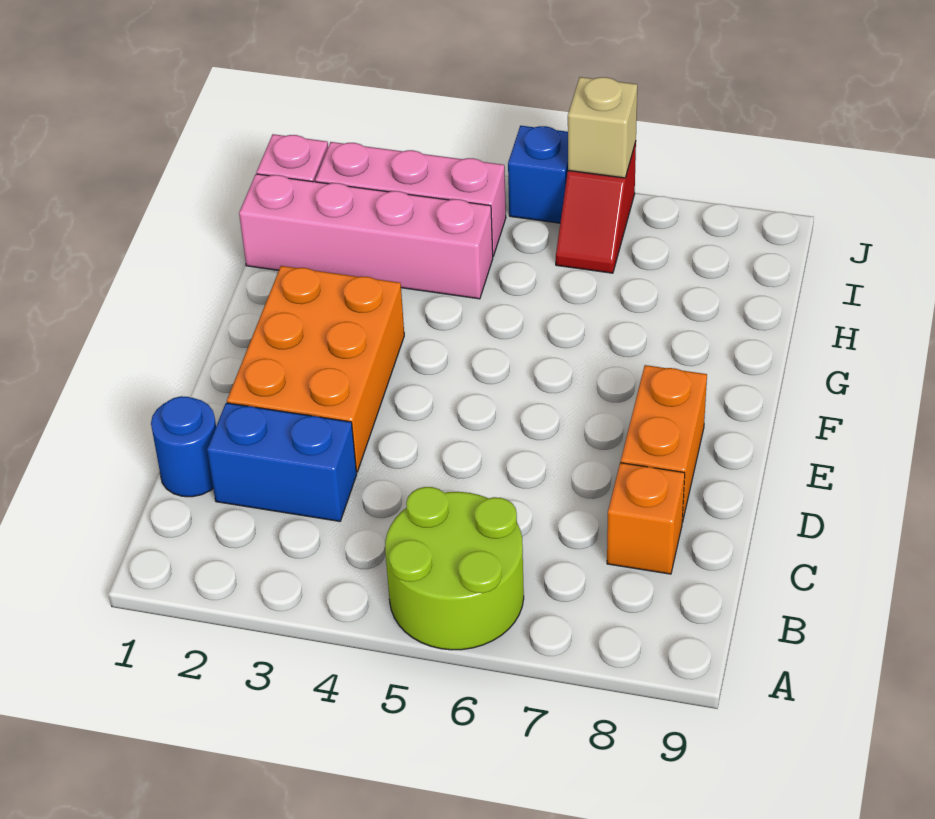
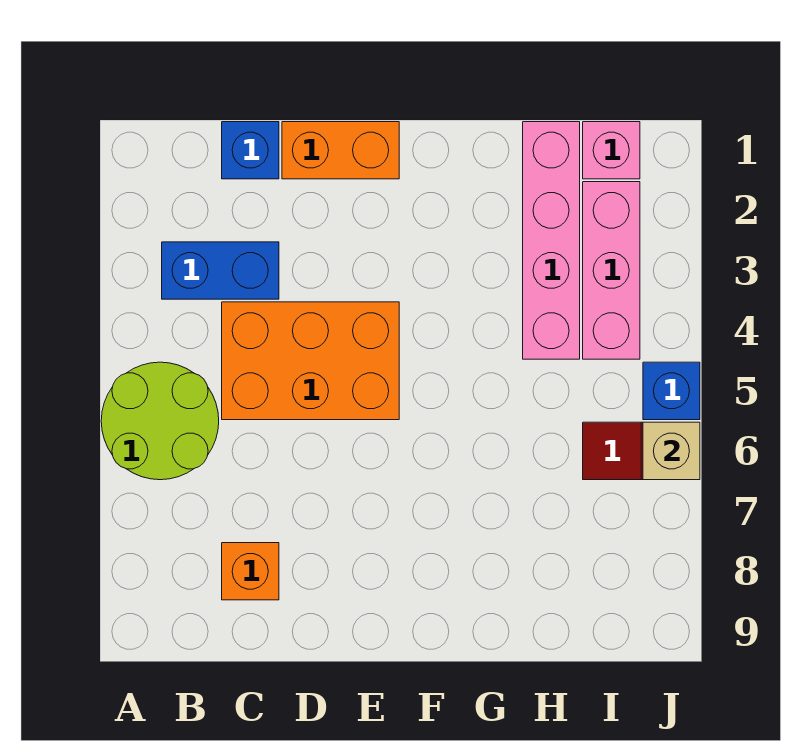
blue 1x1 round brick [151,396,216,497] -> blue 1x1 brick [222,122,279,179]
blue 1x2 brick [207,403,357,521] -> blue 1x2 brick turned to [162,242,279,299]
orange 2x3 brick [227,266,404,472] -> orange 2x3 brick moved to [222,302,399,420]
orange 1x2 brick [621,365,707,522] -> orange 1x2 brick moved to [282,122,399,179]

